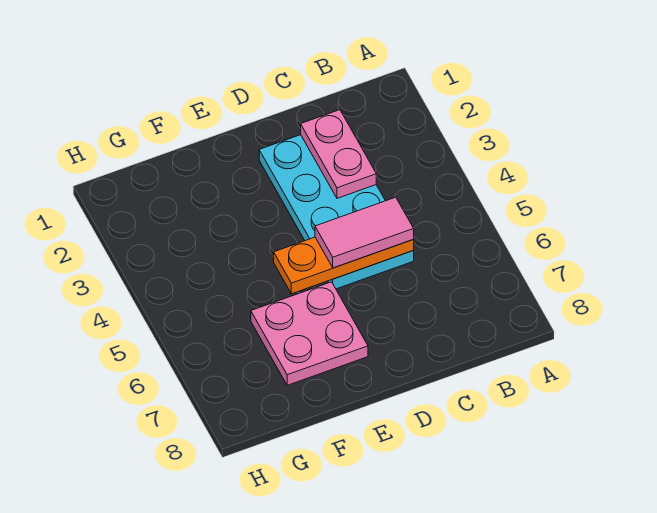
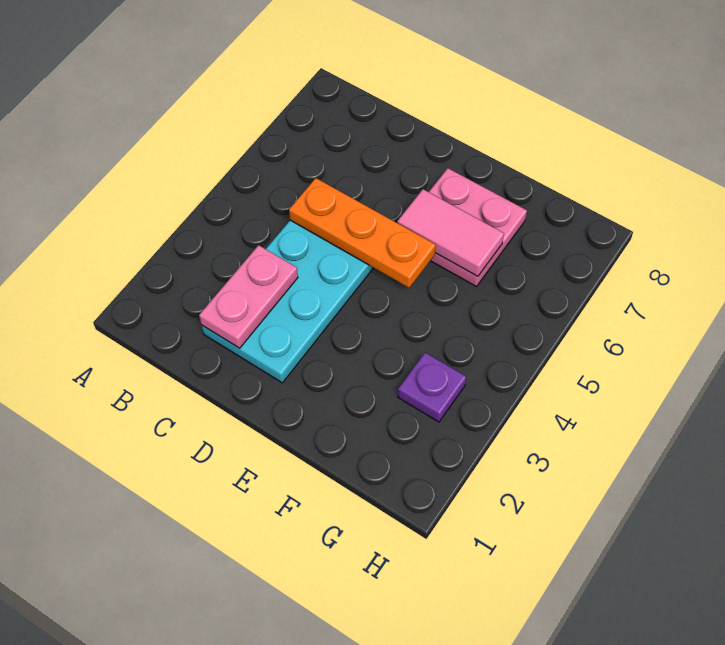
pink 1x2 tile [315,197,414,268] -> pink 1x2 tile moved to [397,189,504,276]
none -> purple 1x1 plate [398,353,466,422]

